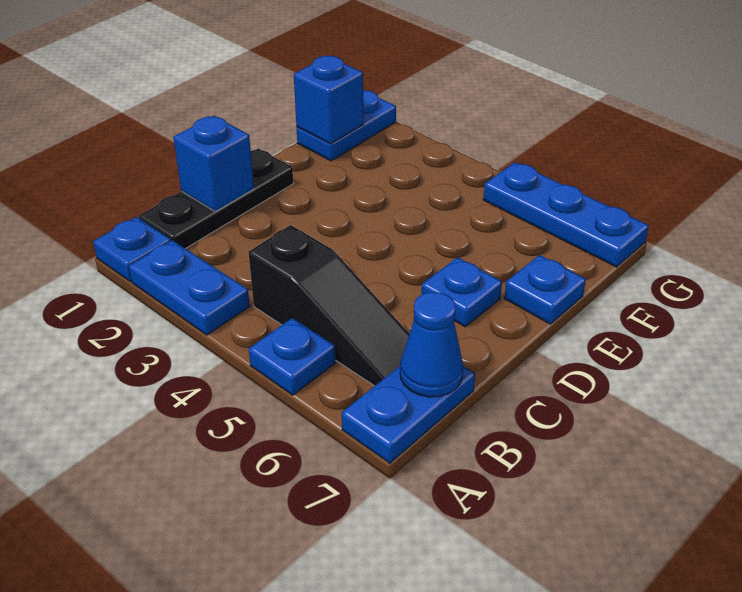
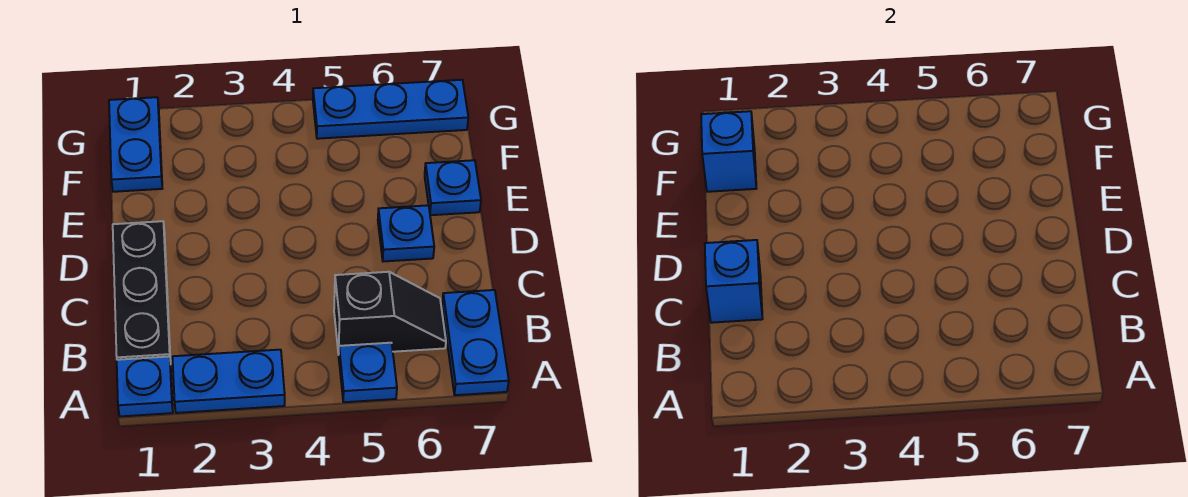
black 1x3 slope [248,225,409,386] -> black 1x2 slope [334,272,446,354]
blue 1x1 cone [400,292,463,397] -> none

